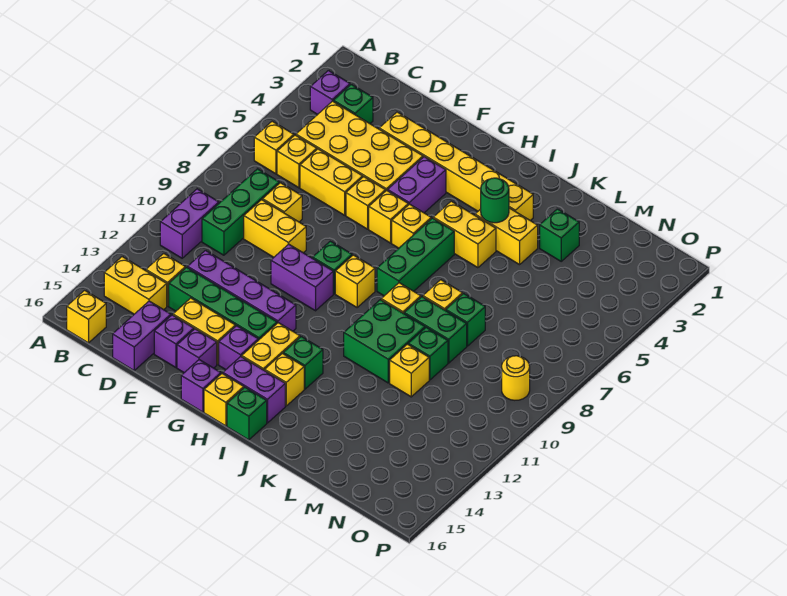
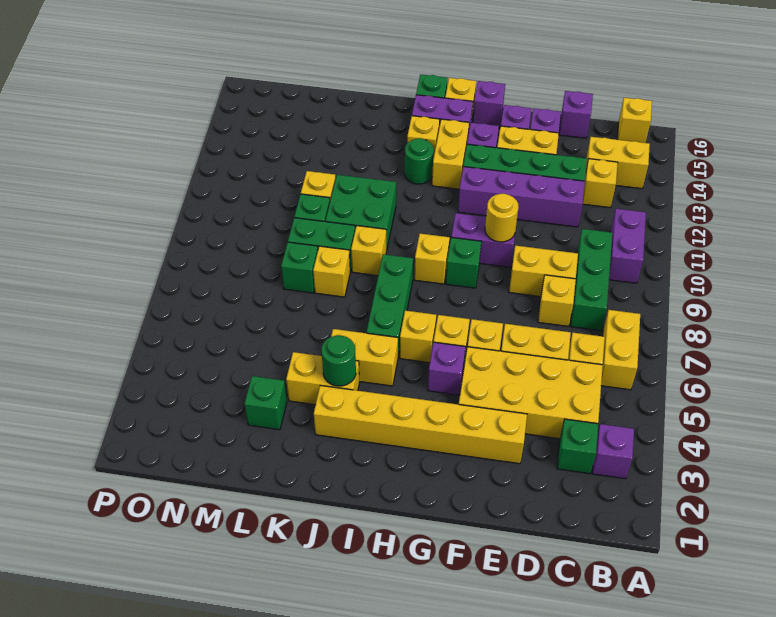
yellow 1x1 brick [254,121,294,174] -> yellow 1x2 brick [601,310,640,390]
purple 1x2 brick [113,301,171,370] -> purple 1x1 brick [559,91,593,138]
purple 1x2 brick [388,157,446,213] -> purple 1x1 brick [428,342,466,395]
green 1x1 brick [283,337,323,389] -> green 1x1 round brick [405,138,434,184]
yellow 1x1 round brick [502,356,530,400] -> yellow 1x1 round brick moved to [485,194,519,242]

